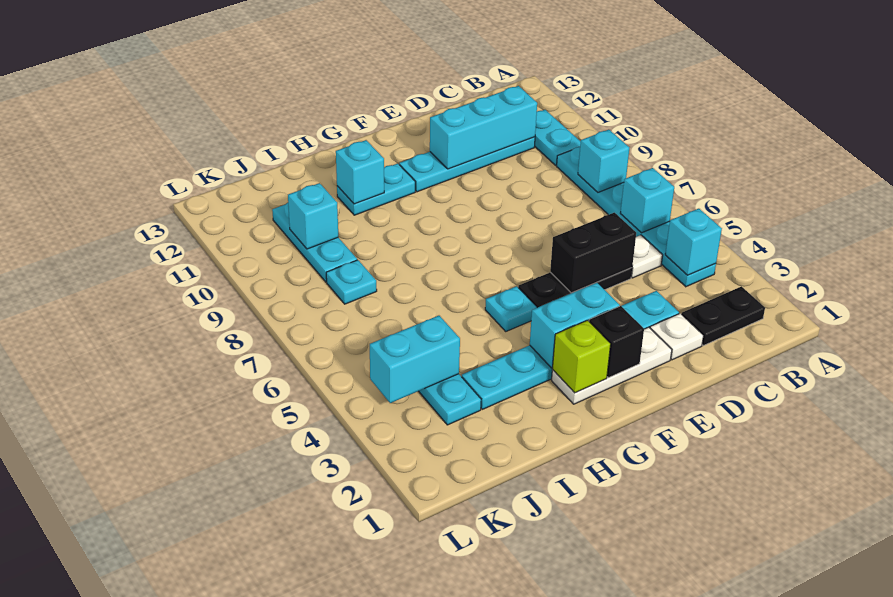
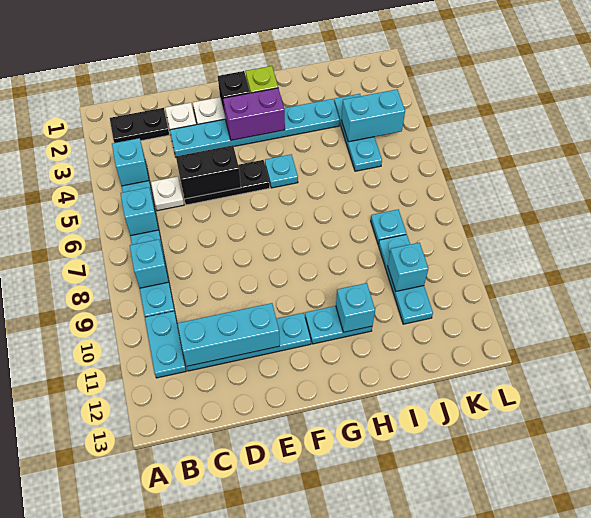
cyan 1x2 brick [530,283,620,368] -> purple 1x2 brick [223,88,285,140]

